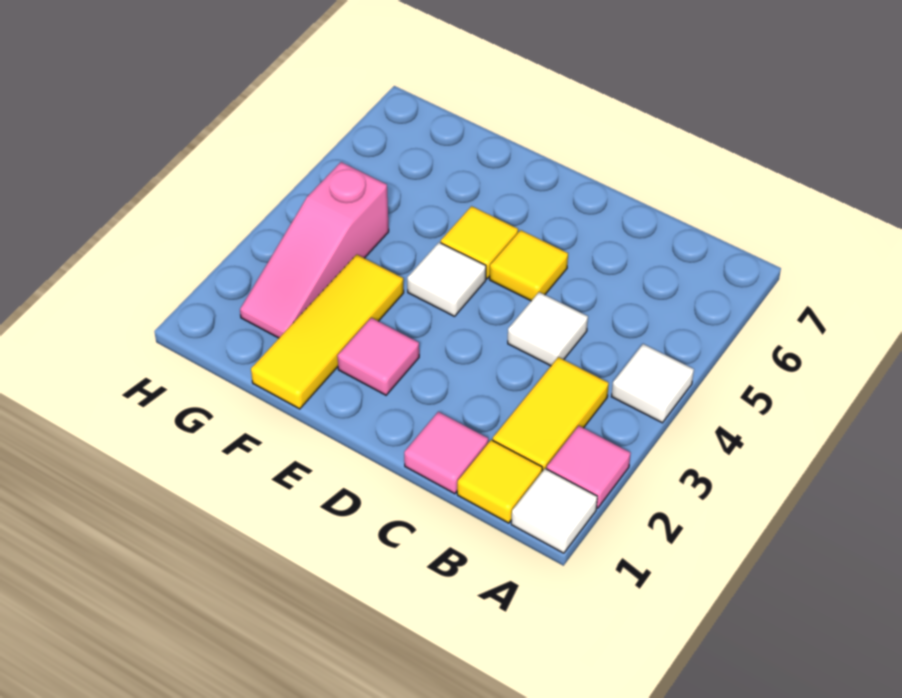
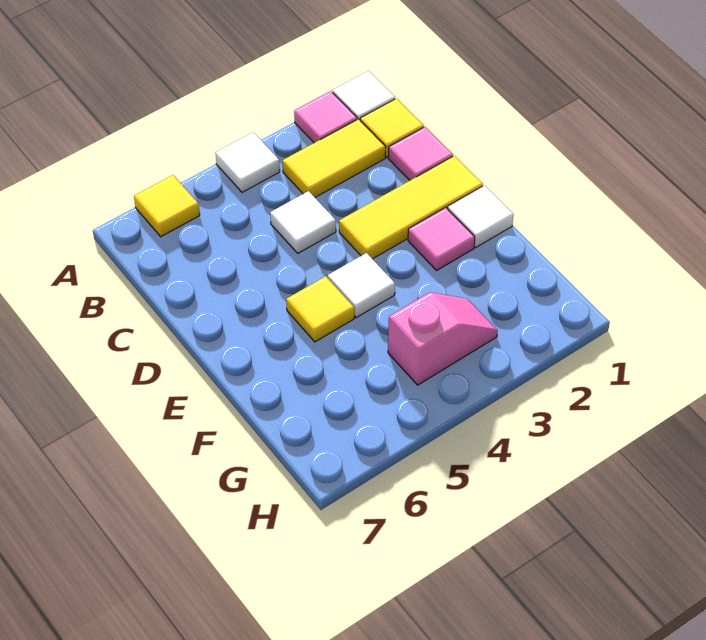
yellow 1x1 tile [490,230,568,301] -> yellow 1x1 tile moved to [134,175,200,237]
none -> white 1x1 tile [447,185,513,247]
yellow 1x3 tile [251,255,404,409] -> yellow 1x3 tile moved to [339,156,483,259]
pink 1x3 slope [240,162,389,338] -> pink 1x2 slope [388,292,498,385]

